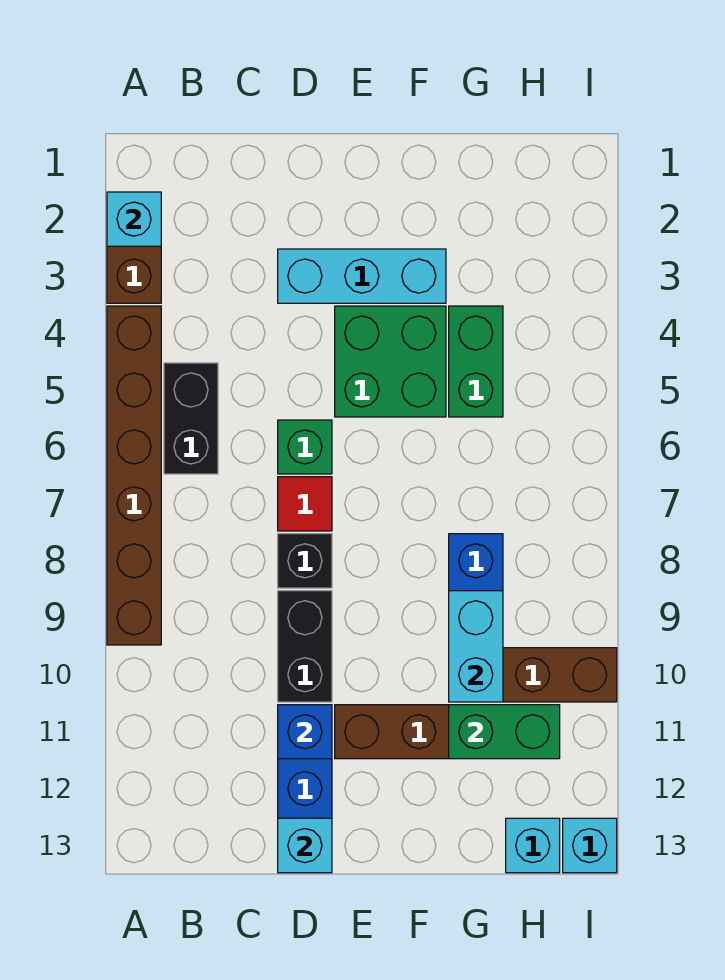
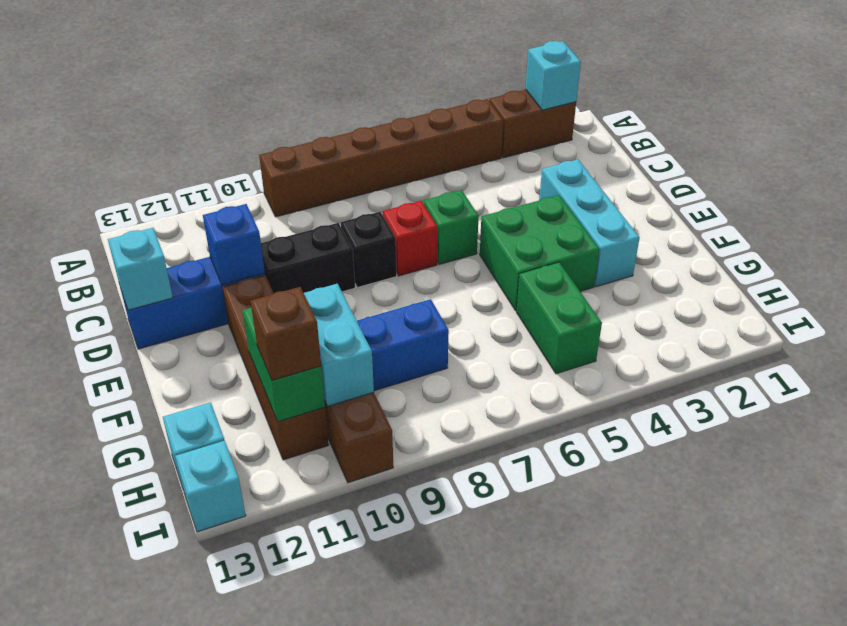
black 1x2 brick [164,363,218,474] -> none
red 1x1 tile [278,477,332,531] -> red 1x1 brick [382,201,438,276]
green 1x2 brick [449,306,503,417] -> green 1x2 brick turned to [516,262,602,374]
cyan 1x2 brick [449,591,503,702] -> cyan 1x2 brick turned to [304,284,374,406]
none -> brown 1x1 brick [251,287,321,380]

